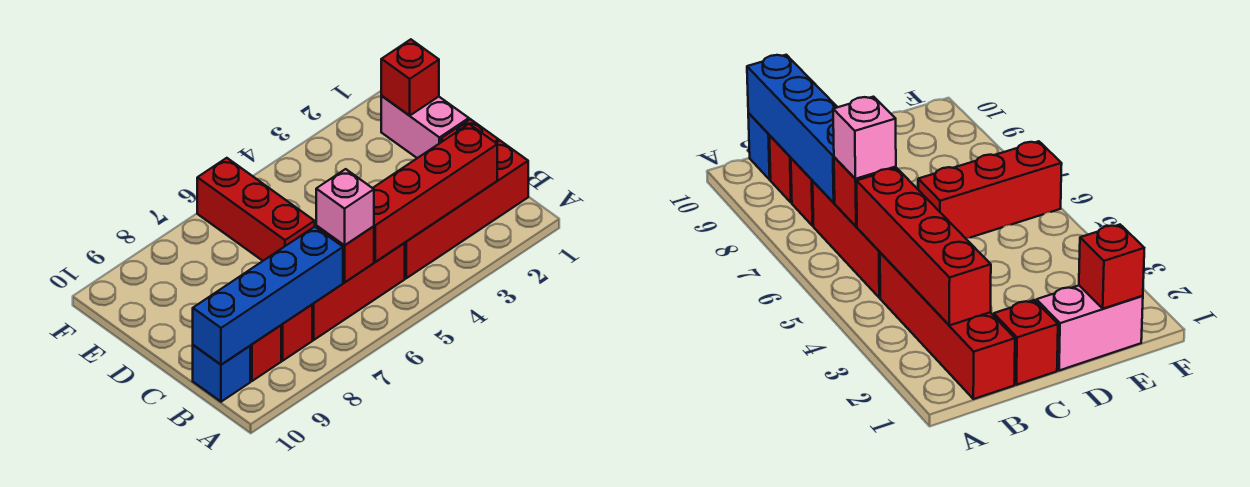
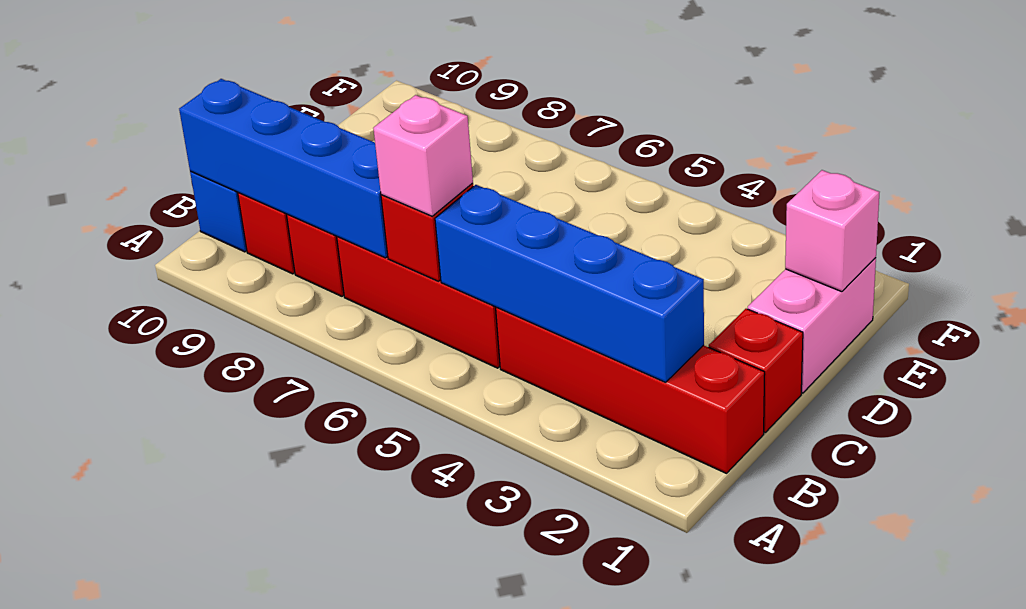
red 1x4 brick [373,124,497,262] -> blue 1x4 brick [435,185,704,382]
red 1x3 brick [197,158,315,261] -> none
red 1x1 brick [381,39,439,116] -> pink 1x1 brick [785,170,879,292]

